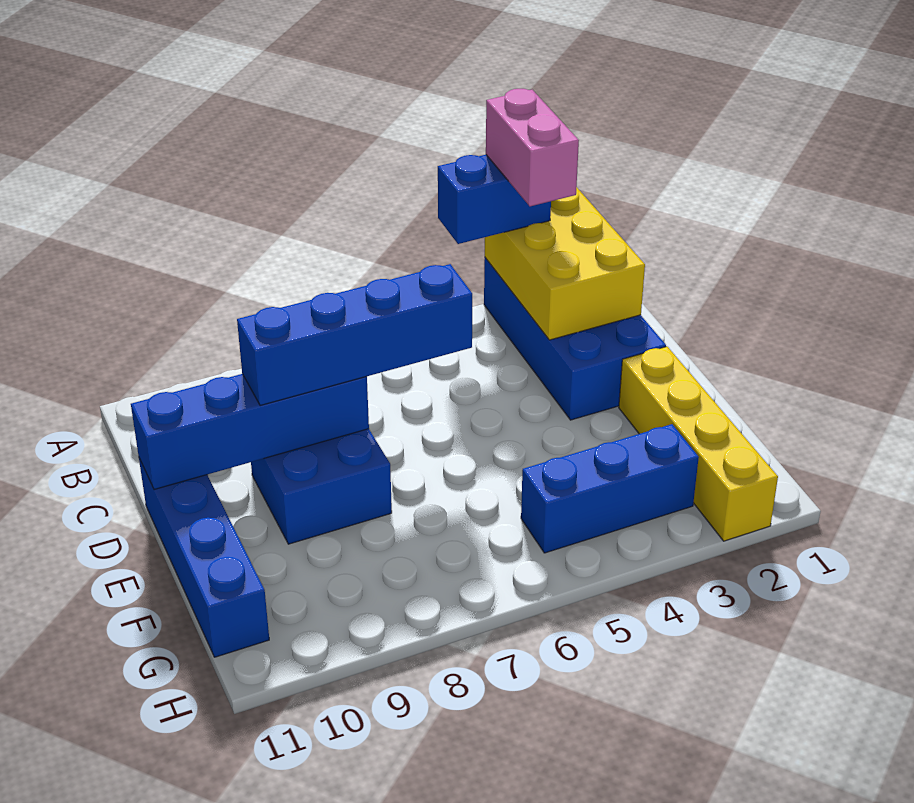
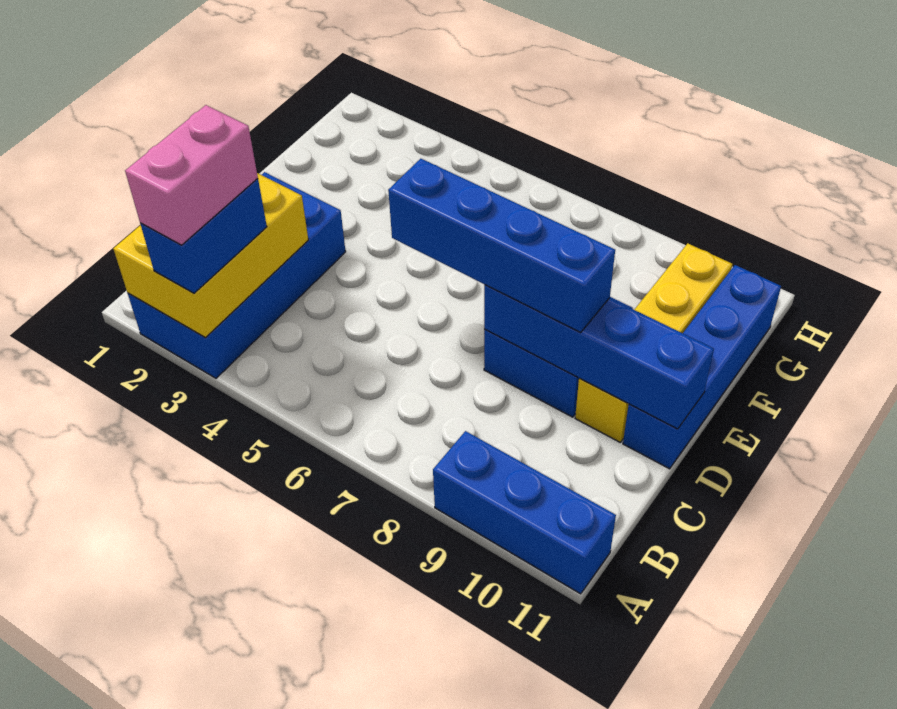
blue 1x2 brick [438,155,551,244] -> blue 1x2 brick turned to [140,179,267,293]
yellow 1x4 brick [619,347,778,541] -> yellow 1x4 brick moved to [575,243,732,443]
blue 1x3 brick [521,424,699,553] -> blue 1x3 brick moved to [433,431,616,594]

